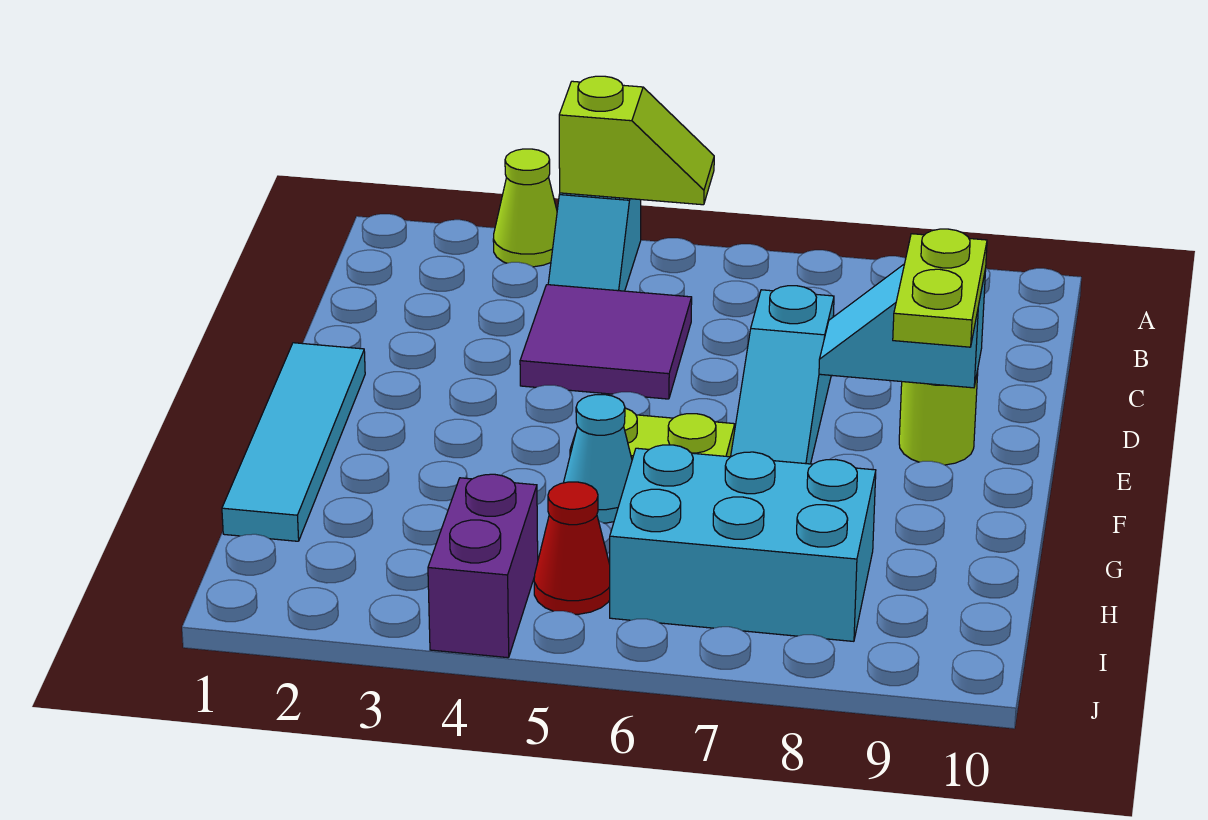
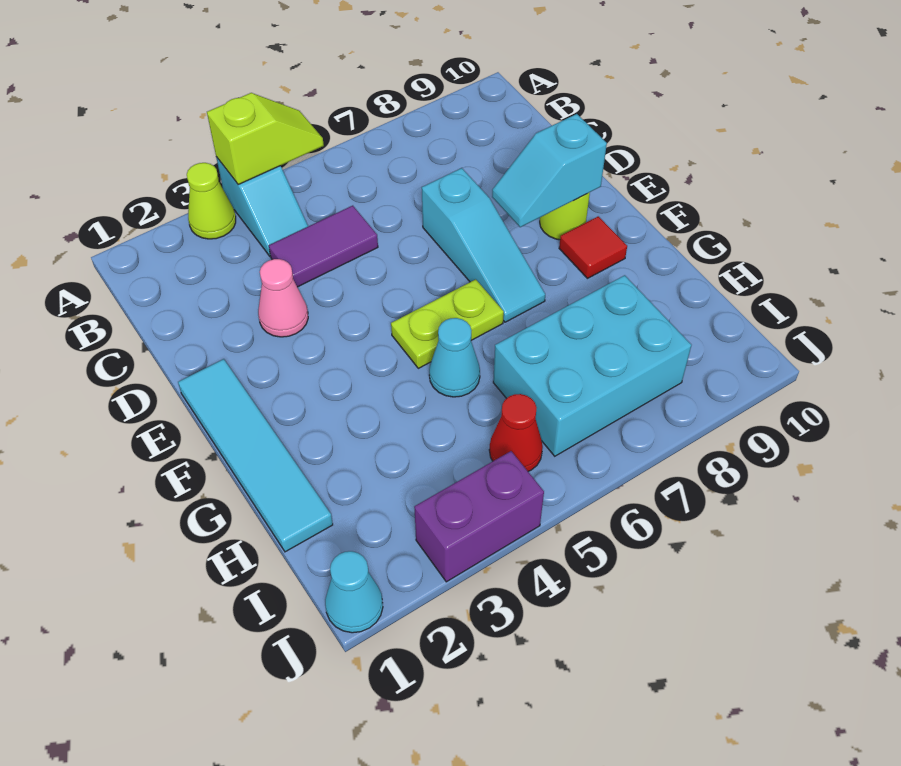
purple 2x2 tile [520,285,692,399] -> purple 1x2 tile [269,206,378,287]
none -> pink 1x1 cone [258,259,308,337]
lime 1x2 plate [893,229,987,347] -> none
none -> red 1x1 tile [559,216,627,278]
purple 1x2 brick [428,474,538,658] -> purple 1x2 brick turned to [414,451,544,582]
none -> cyan 1x1 cone [325,551,383,633]

